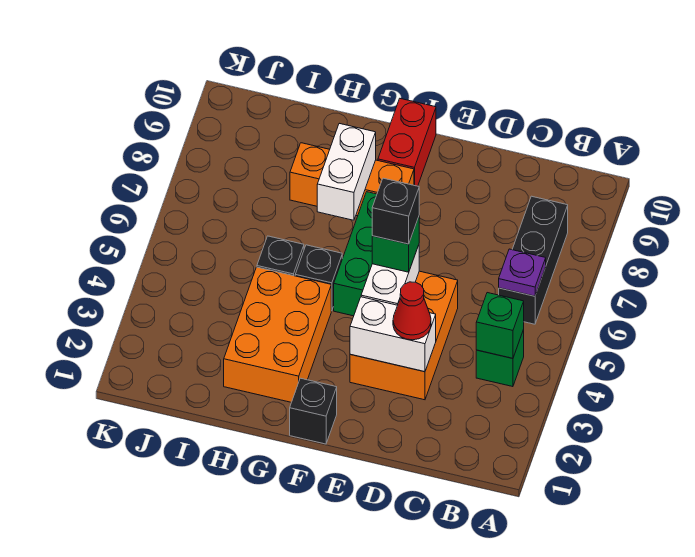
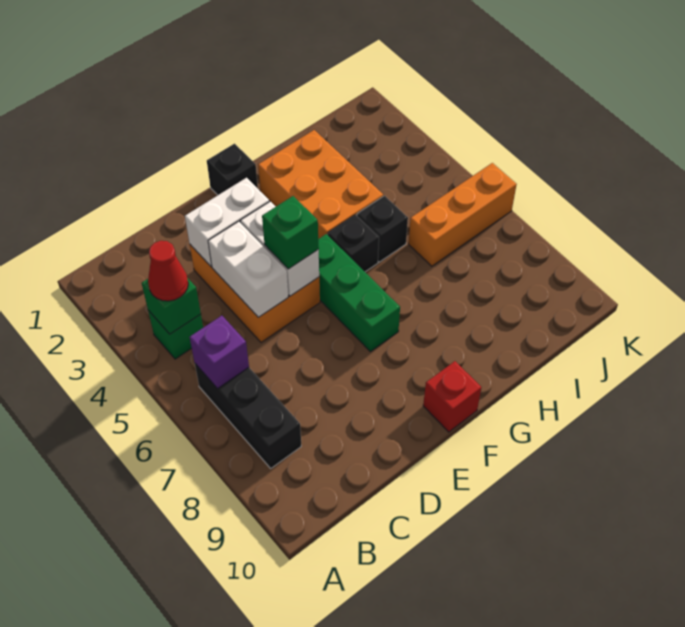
purple 1x1 plate [499,249,546,296] -> purple 1x1 brick [190,316,249,389]
red 1x1 cone [393,282,431,340] -> red 1x1 cone moved to [148,241,188,301]
black 1x1 brick [372,178,419,244] -> none
orange 1x3 brick [290,143,414,216] -> orange 1x3 brick moved to [409,163,517,266]
red 1x2 brick [378,99,436,186] -> red 1x1 brick [423,361,481,432]
white 1x2 brick [317,123,376,220] -> white 1x2 brick moved to [208,221,288,317]

